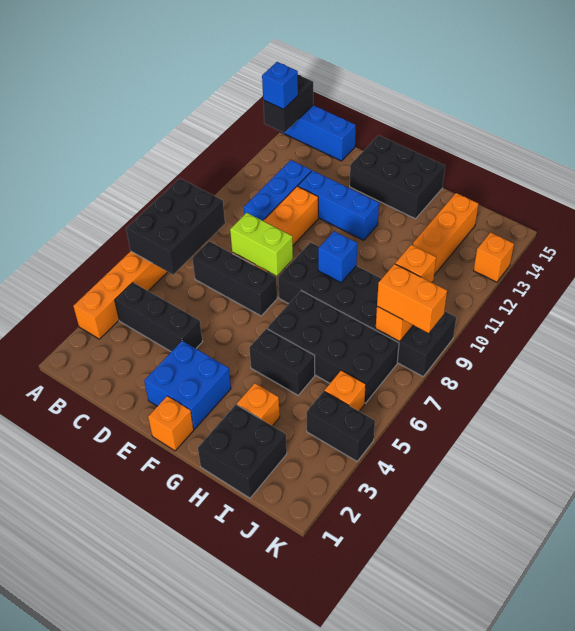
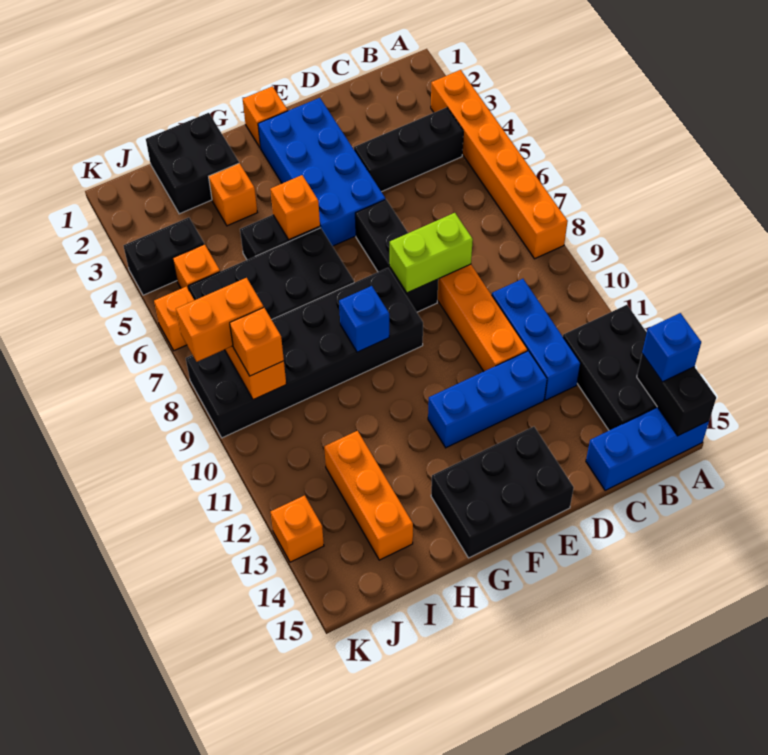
black 2x3 brick [126,178,225,275] -> black 2x3 brick moved to [563,305,657,430]
black 1x3 brick [192,241,277,316] -> black 1x3 brick turned to [355,199,438,312]
blue 2x2 brick [144,341,231,429] -> blue 2x4 brick [258,98,385,246]
none -> orange 1x1 brick [270,175,320,240]
none -> orange 1x1 brick [154,286,194,351]

